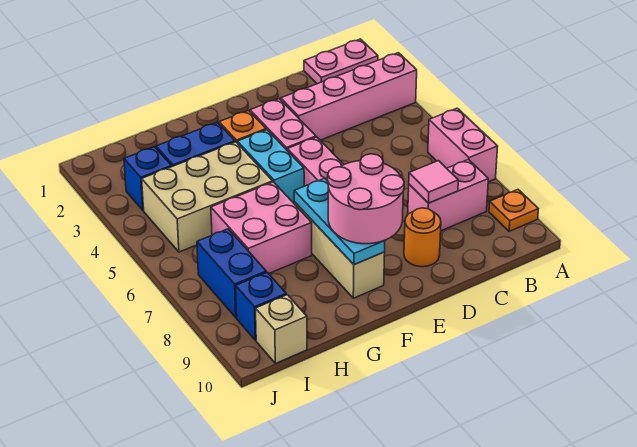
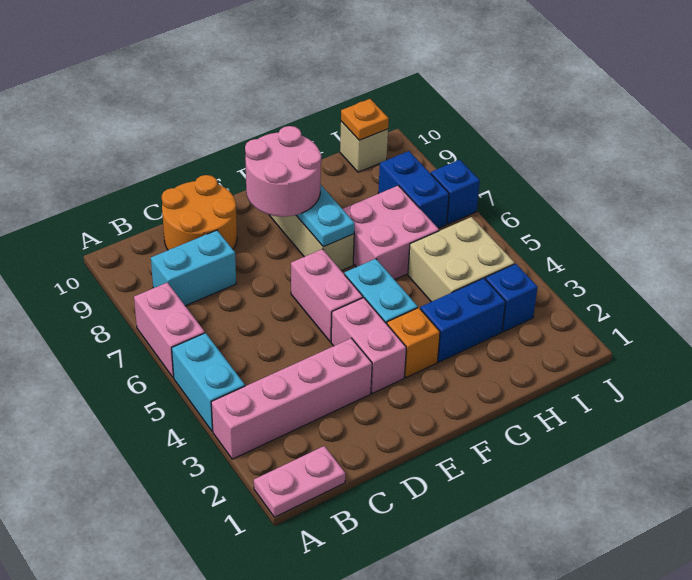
none -> cyan 1x2 brick [172,333,245,431]
orange 1x1 plate [489,190,538,231] -> orange 1x1 plate moved to [341,99,389,140]
pink 1x2 brick [408,159,488,231] -> cyan 1x2 brick [151,230,236,306]
pink 1x1 tile [409,161,458,203] -> none
orange 1x1 round brick [404,208,441,267] -> orange 2x2 round brick [162,175,237,250]
tan 2x3 brick [142,142,273,252] -> tan 2x2 brick [408,217,515,302]
blue 1x1 brick [236,272,286,340] -> blue 1x1 brick moved to [431,160,480,224]

